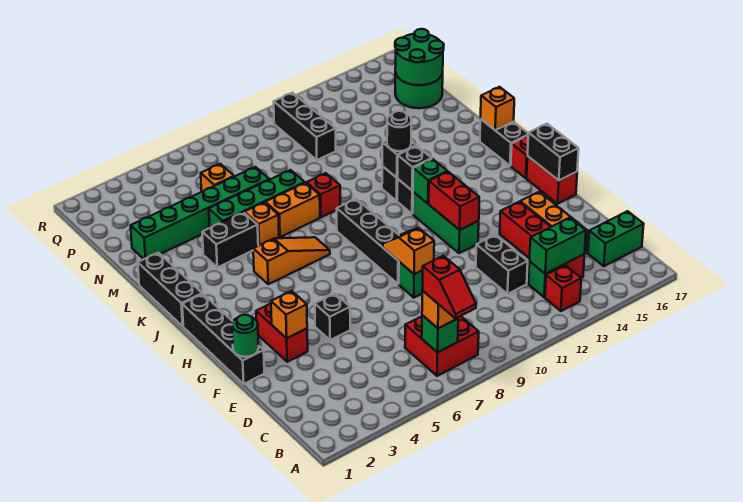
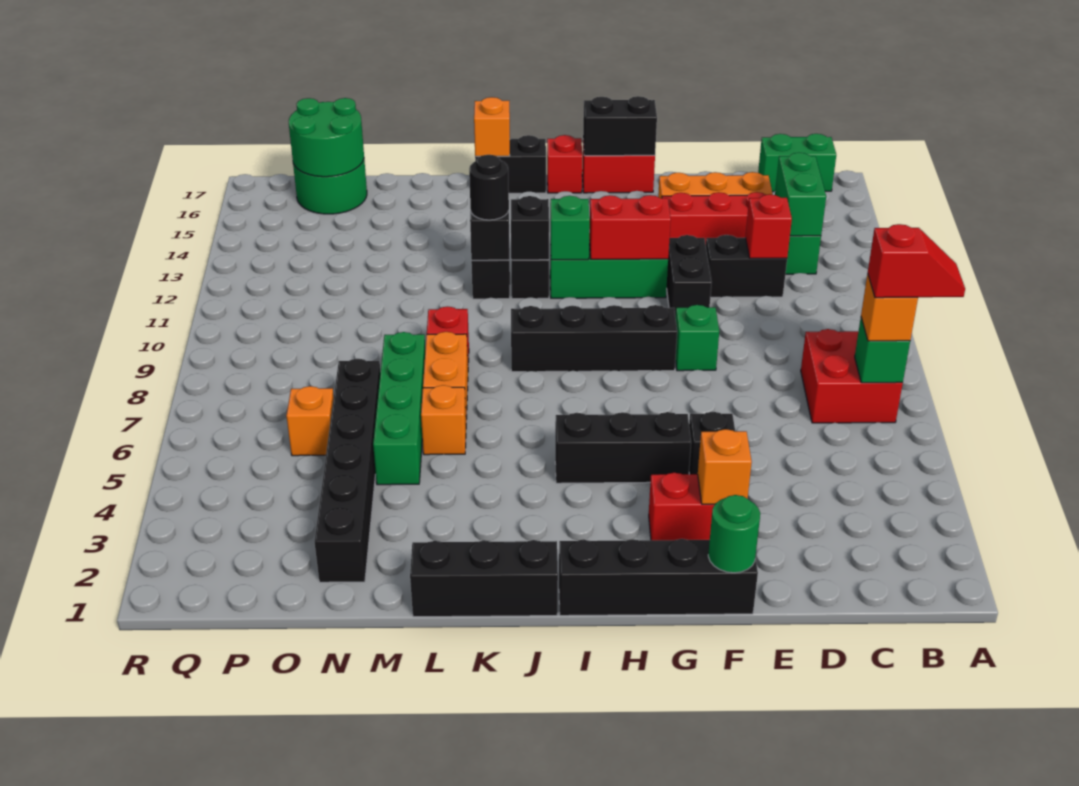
red 1x1 brick [545,265,581,311] -> red 1x1 brick moved to [745,194,792,258]
green 1x2 brick [588,211,644,266] -> green 1x2 brick turned to [758,134,836,192]
orange 1x2 slope [383,228,434,274] -> none
orange 1x3 slope [253,237,330,284] -> none
black 1x2 brick [202,212,258,267] -> black 1x2 brick moved to [667,235,712,317]
green 1x6 brick [131,167,269,259] -> black 1x6 brick [314,359,381,582]
black 1x3 brick [273,93,336,160] -> black 1x3 brick moved to [555,412,691,483]

